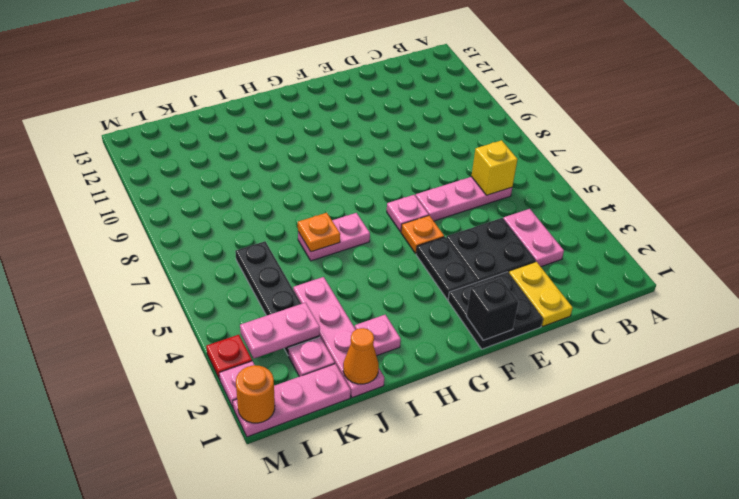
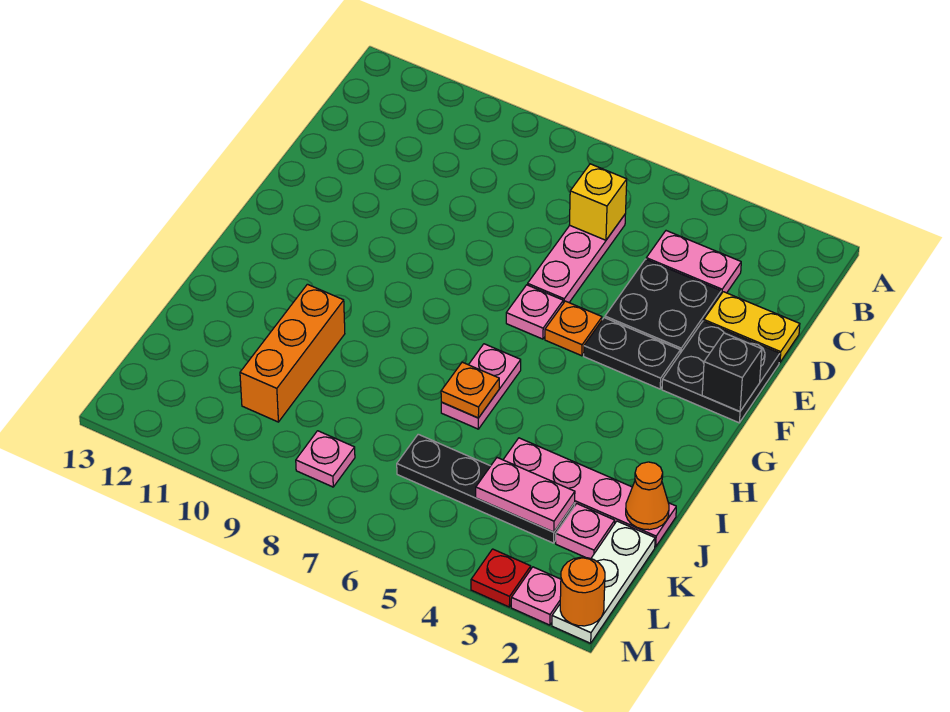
pink 1x1 plate [355,315,401,356] -> pink 1x1 plate moved to [296,431,355,487]
none -> orange 1x3 brick [240,284,345,422]
pink 1x3 plate [233,364,351,437] -> white 1x3 plate [552,521,655,643]
pink 1x2 plate [240,303,320,358] -> pink 1x2 plate turned to [476,458,575,532]

